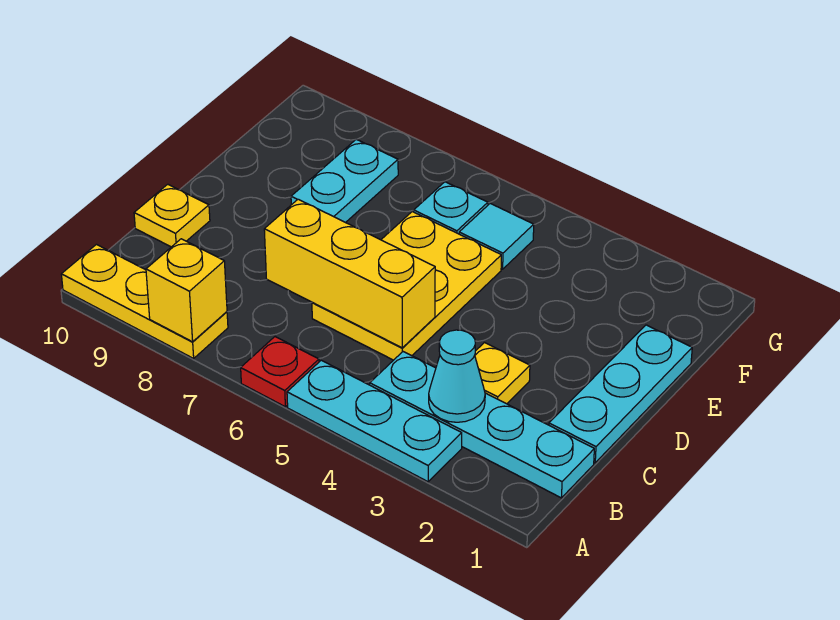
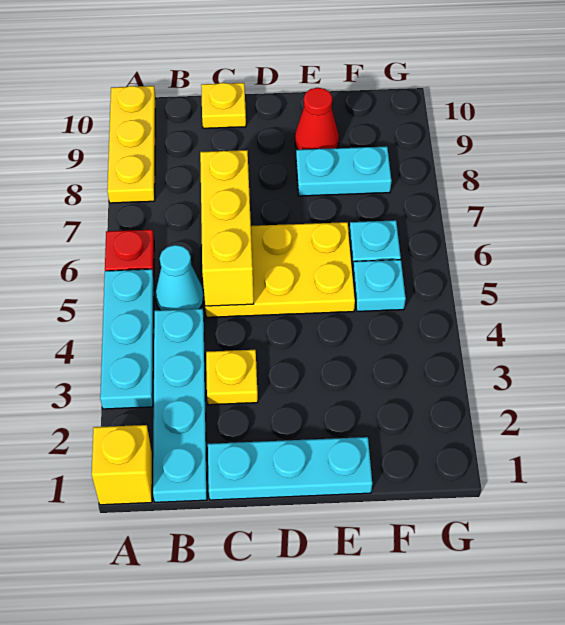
yellow 1x1 brick [146,239,227,342] -> yellow 1x1 brick moved to [92,425,152,505]
cyan 1x1 cone [429,330,485,422] -> cyan 1x1 cone moved to [155,245,204,310]
none -> red 1x1 cone [295,88,339,150]
cyan 1x1 tile [459,203,534,269] -> cyan 1x1 plate [353,260,406,311]

